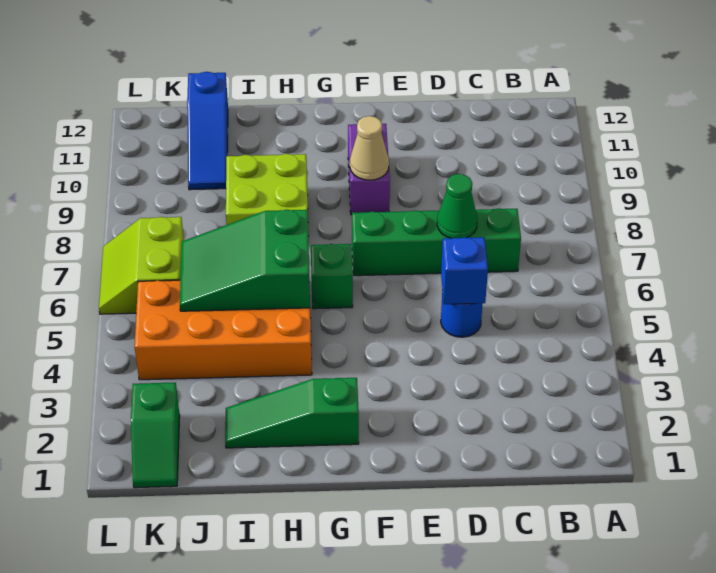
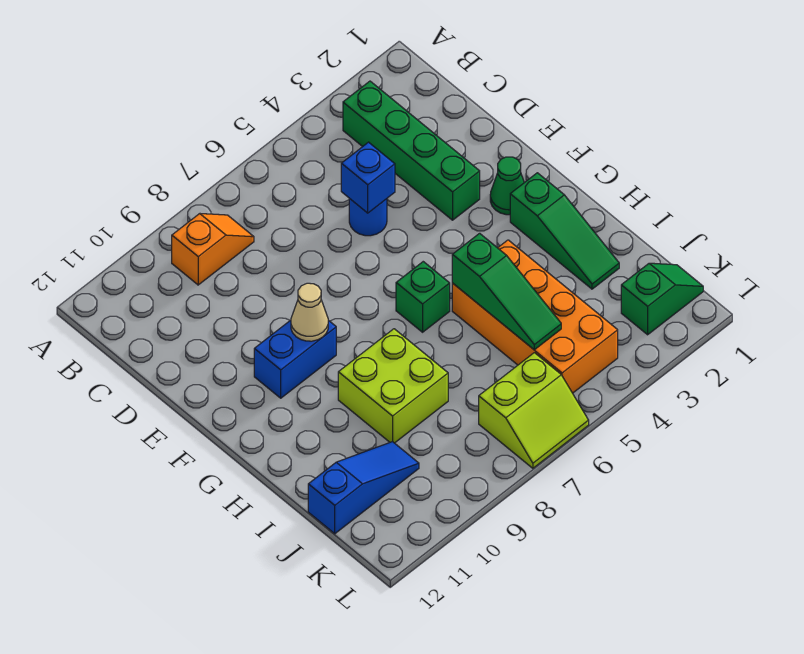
none -> orange 1x2 slope [172,214,254,285]
green 1x4 brick [352,208,521,276] -> green 1x4 brick moved to [343,81,480,220]
green 1x1 cone [437,174,478,238] -> green 1x1 cone moved to [490,157,524,215]
purple 1x2 brick [348,124,390,215] -> blue 1x2 brick [254,320,336,398]
green 2x3 slope [180,210,310,311] -> green 1x3 slope [452,233,561,350]

